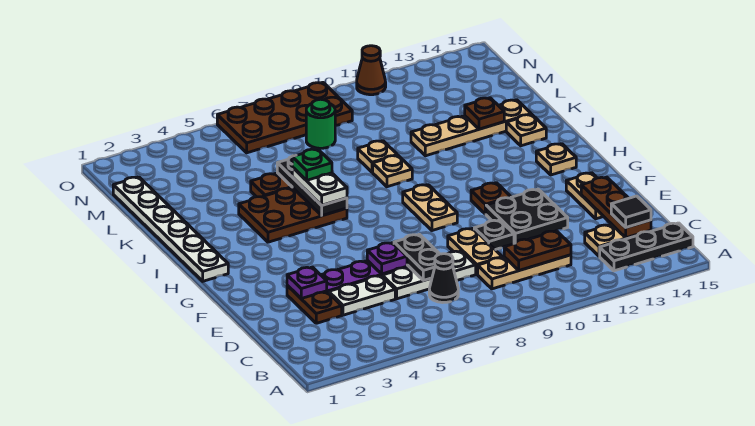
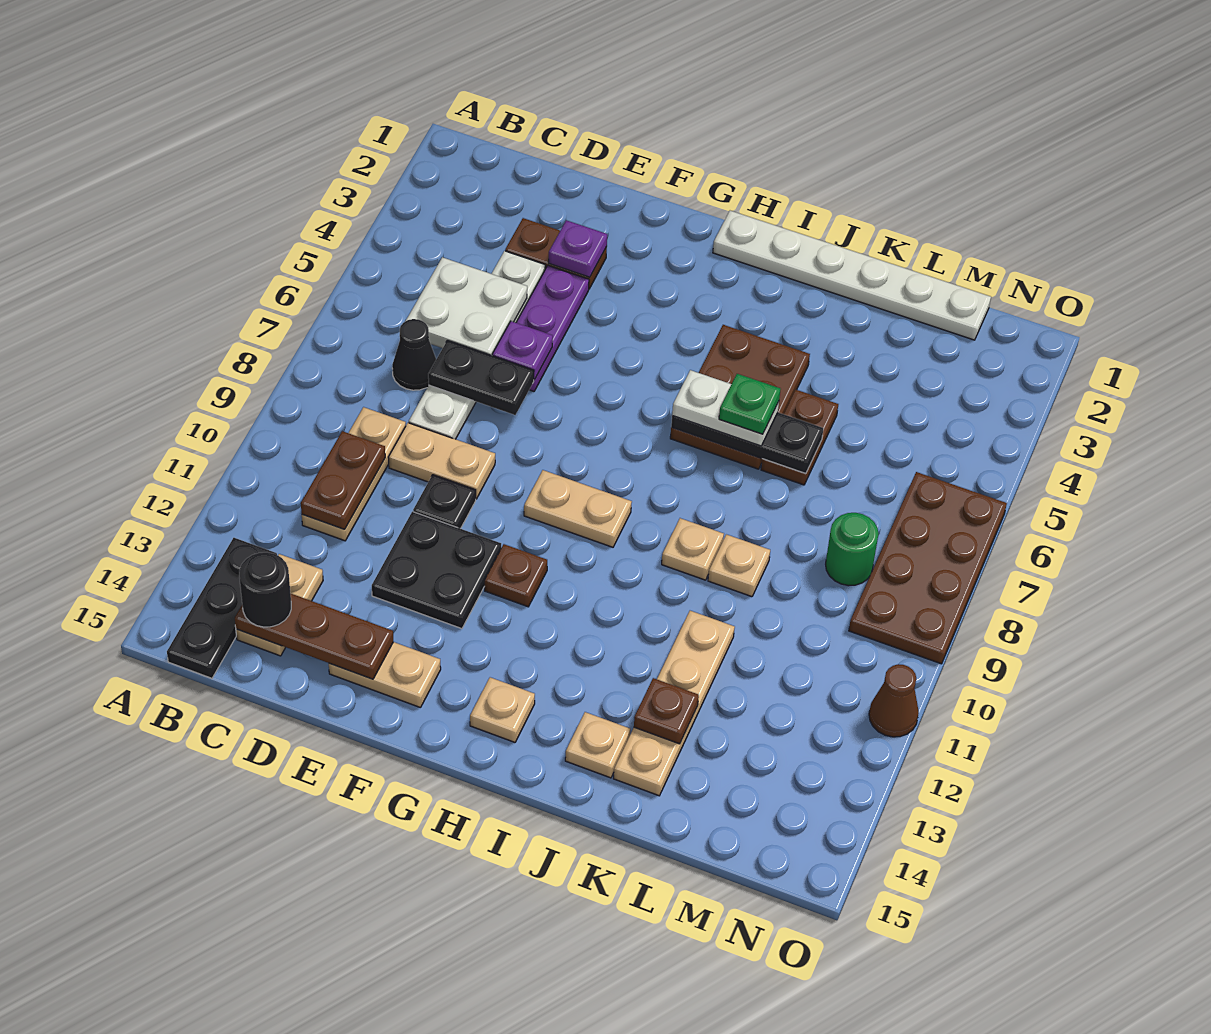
none -> white 2x2 plate [406,257,527,356]
black 1x1 tile [611,196,651,227] -> black 1x1 round brick [239,552,291,627]

